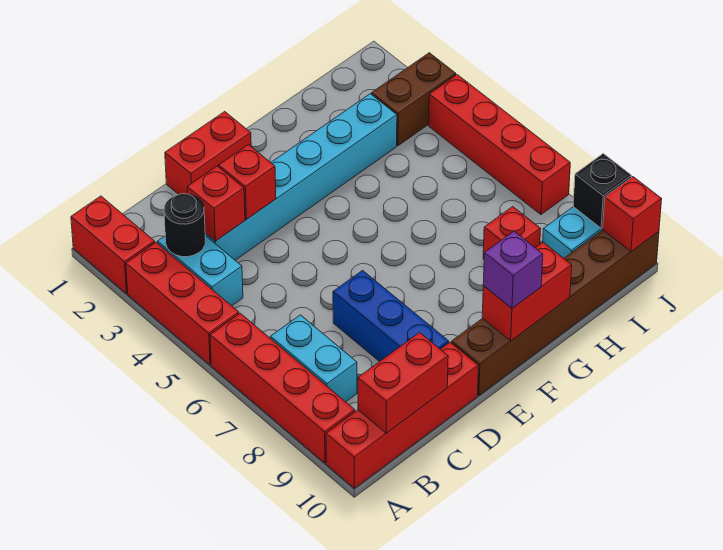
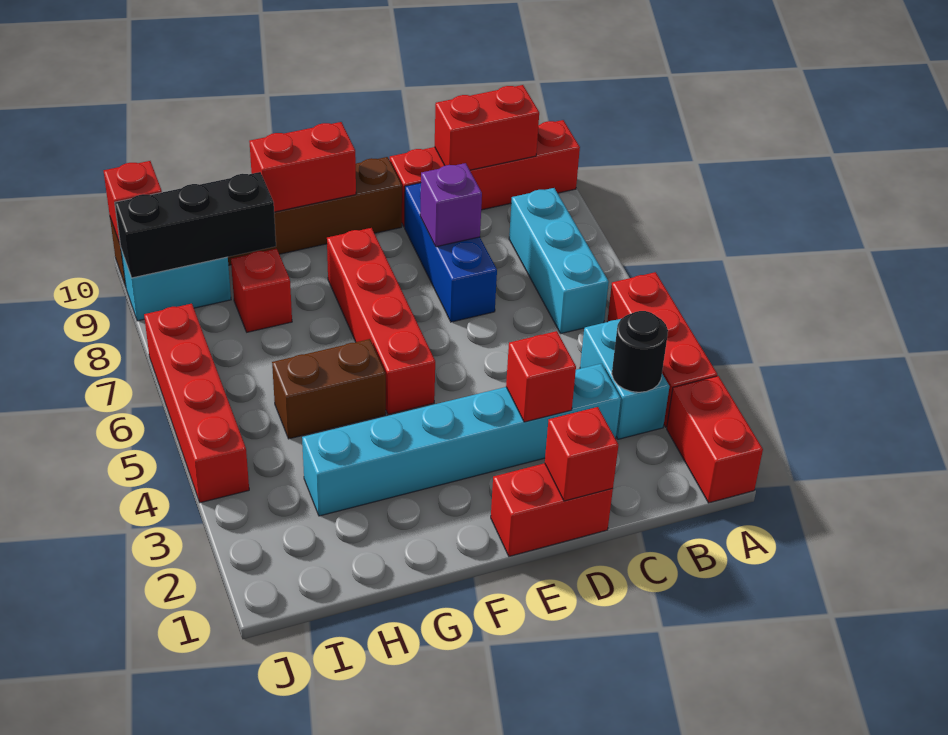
red 1x4 brick [210,313,355,463] -> red 1x4 brick moved to [327,228,435,414]
cyan 1x2 brick [270,315,357,402] -> cyan 1x3 brick [509,188,609,334]
red 1x1 brick [187,166,245,241] -> red 1x1 brick moved to [545,407,618,501]
purple 1x1 brick [483,231,543,308] -> purple 1x1 brick moved to [420,163,482,247]
brown 1x2 brick [372,53,456,146] -> brown 1x2 brick moved to [272,339,386,439]
black 1x1 brick [573,154,632,228] -> black 1x3 brick [115,172,276,278]

